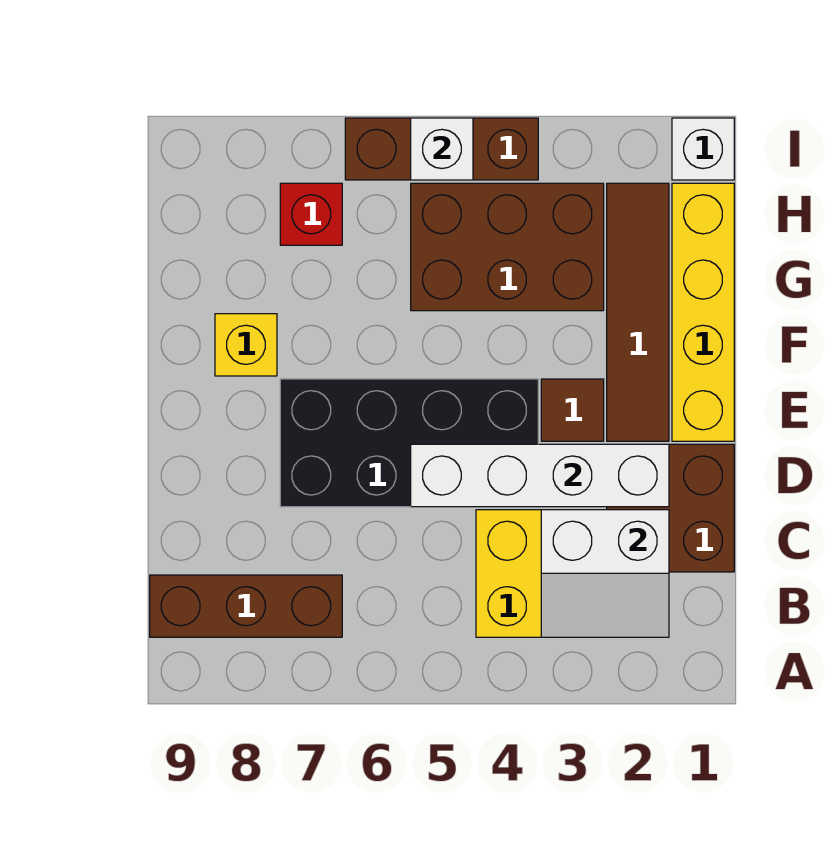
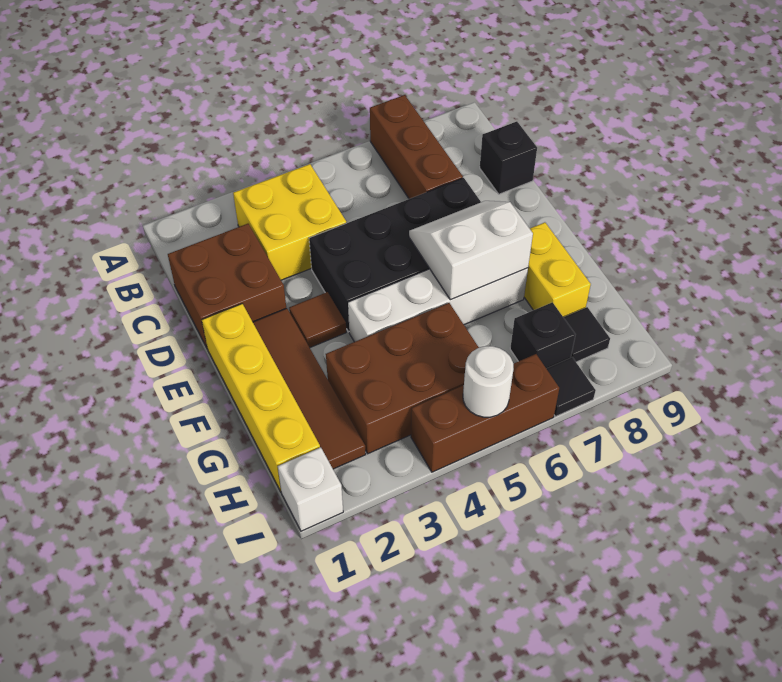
white 2x2 slope [541,510,669,637] -> white 2x2 slope moved to [409,201,533,300]
brown 1x3 brick [150,575,342,637] -> brown 1x3 brick turned to [370,95,463,199]
none -> black 1x1 brick [480,121,537,194]
white 1x4 brick [411,444,669,507] -> white 1x4 brick moved to [348,268,528,342]
yellow 1x1 brick [215,314,277,376] -> yellow 1x2 brick [524,222,591,317]
red 1x1 brick [280,183,342,245] -> black 1x1 brick [510,302,575,368]
none -> black 1x1 tile [564,307,610,362]
white 1x1 brick [411,118,473,180] -> white 1x1 round brick [463,346,513,417]
none -> black 1x1 tile [546,357,596,416]

